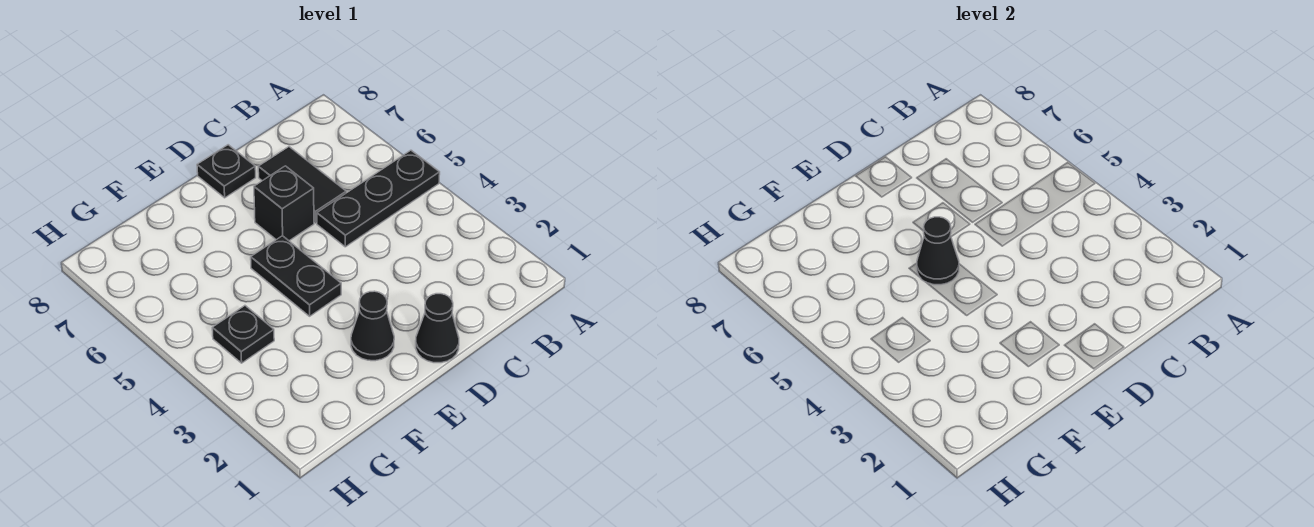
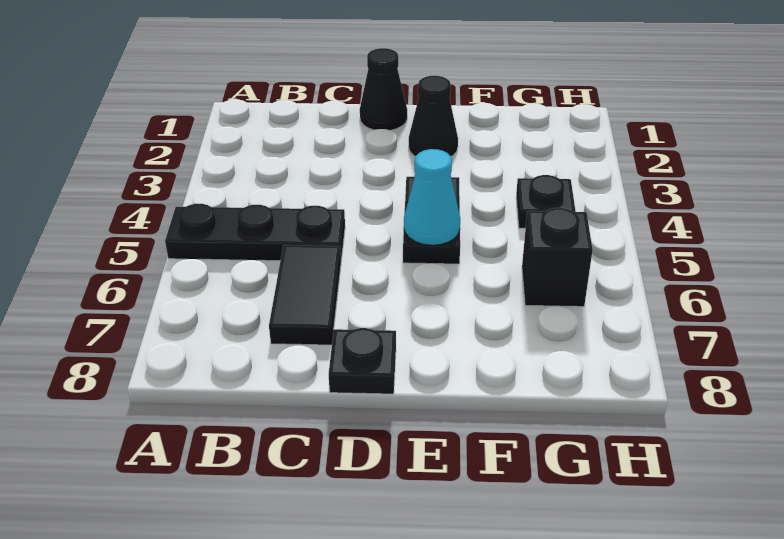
black 1x1 brick [254,166,314,241] -> black 1x1 brick moved to [522,208,593,307]
black 1x1 cone [917,217,959,285] -> cyan 1x1 cone [404,149,460,245]

